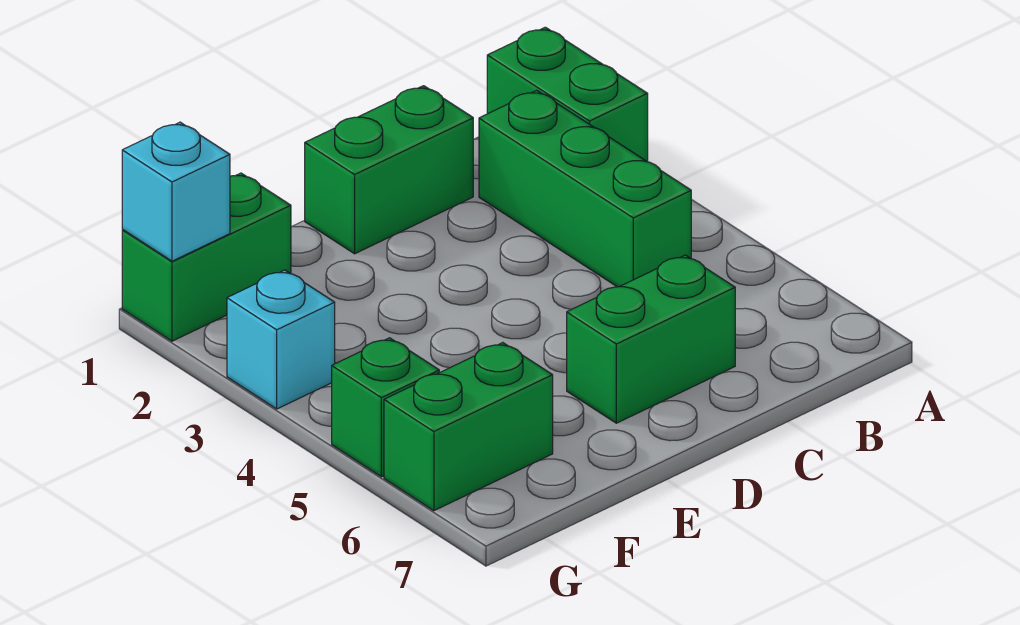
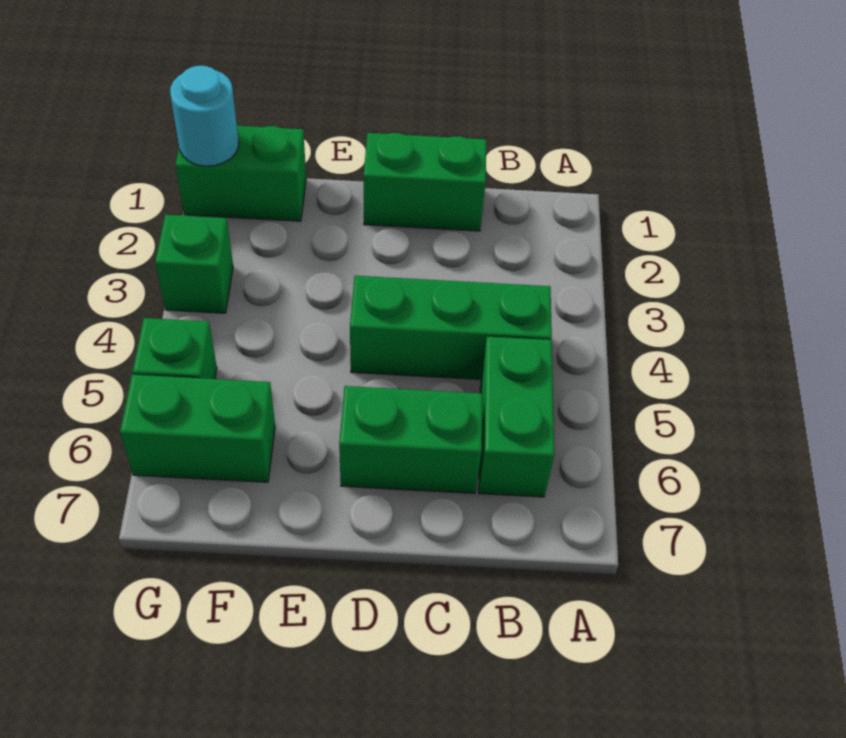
green 1x2 brick [487,27,648,162] -> green 1x2 brick moved to [479,337,554,497]
green 1x3 brick [479,90,691,287] -> green 1x3 brick turned to [350,276,552,379]
cyan 1x1 brick [122,122,230,261] -> cyan 1x1 round brick [170,66,239,166]
cyan 1x1 brick [227,270,335,409] -> green 1x1 brick [155,215,233,313]

